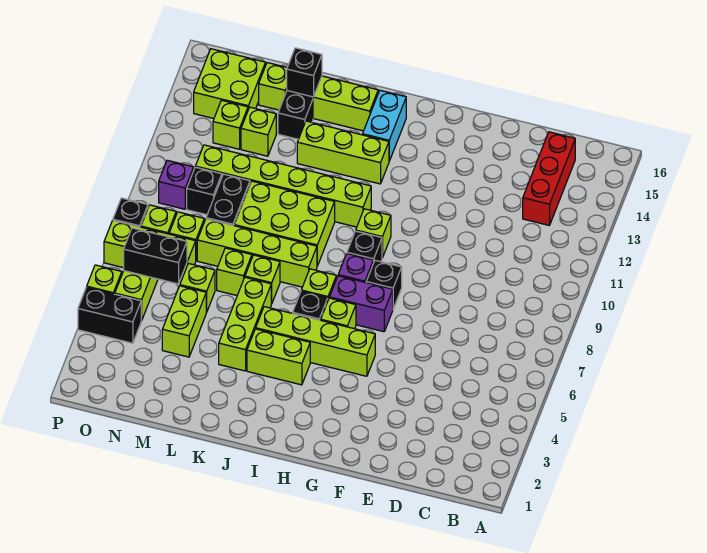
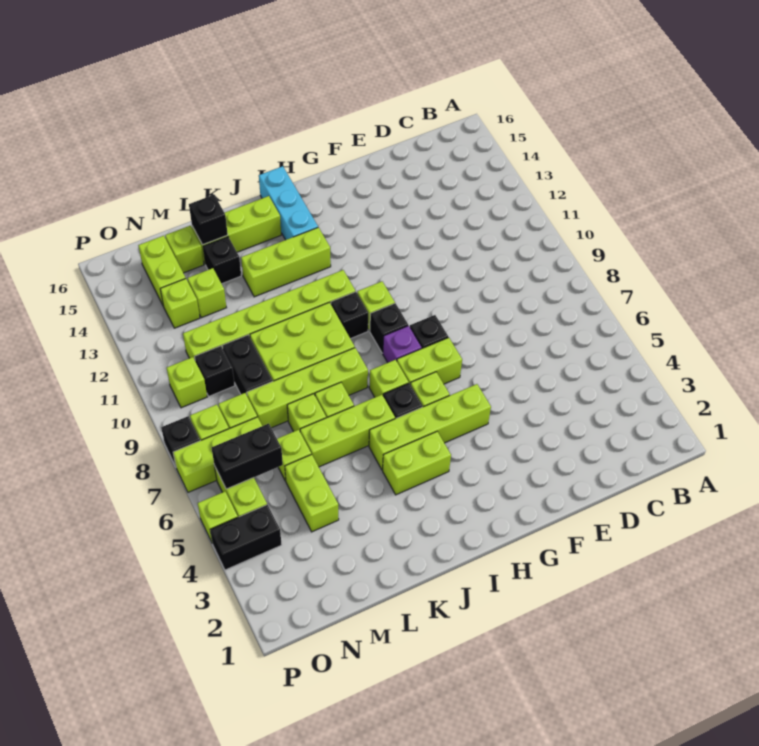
red 1x3 brick [523,132,575,225] -> none
purple 1x2 brick [329,276,393,332] -> lime 1x2 brick [397,337,462,384]
none -> black 1x1 brick [331,292,368,339]
cyan 1x2 brick [363,90,406,161] -> cyan 1x3 brick [259,166,318,240]
lime 1x3 brick [219,277,271,371] -> lime 1x3 brick turned to [300,395,395,467]
lime 2x2 brick [194,49,266,119] -> lime 1x2 brick [138,236,186,305]
purple 1x1 brick [159,160,194,209] -> lime 1x1 brick [167,357,207,408]

